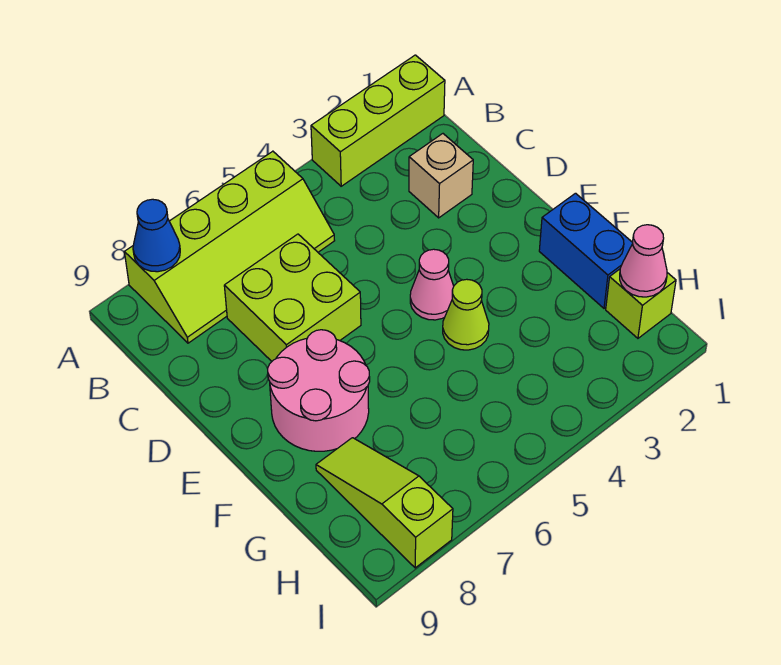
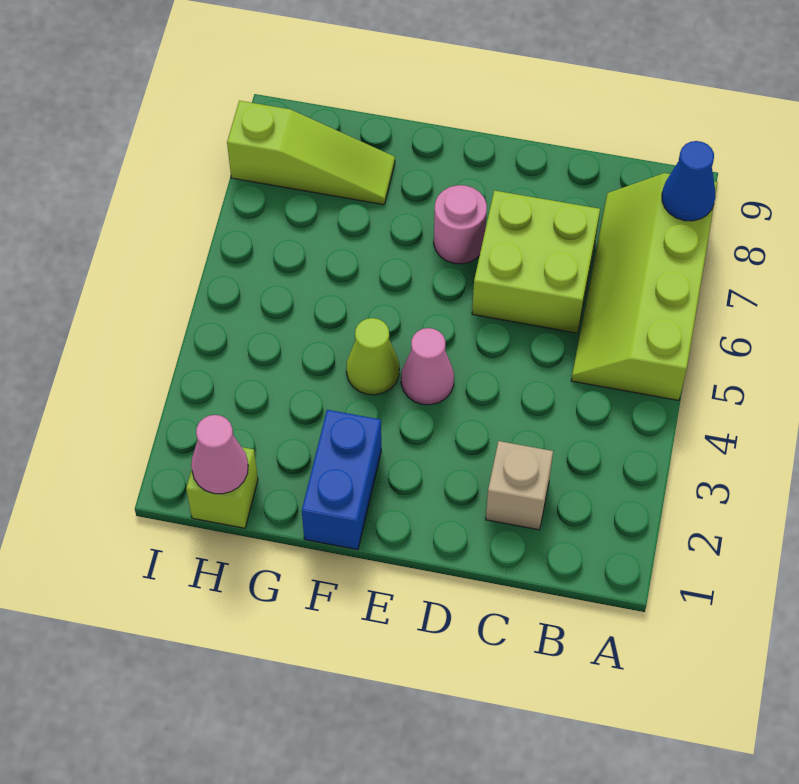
lime 1x3 brick [311,55,445,186] -> none
pink 2x2 round brick [268,330,370,451] -> pink 1x1 round brick [434,185,487,264]
blue 1x2 brick [539,193,633,308] -> blue 1x2 brick turned to [302,410,381,550]

